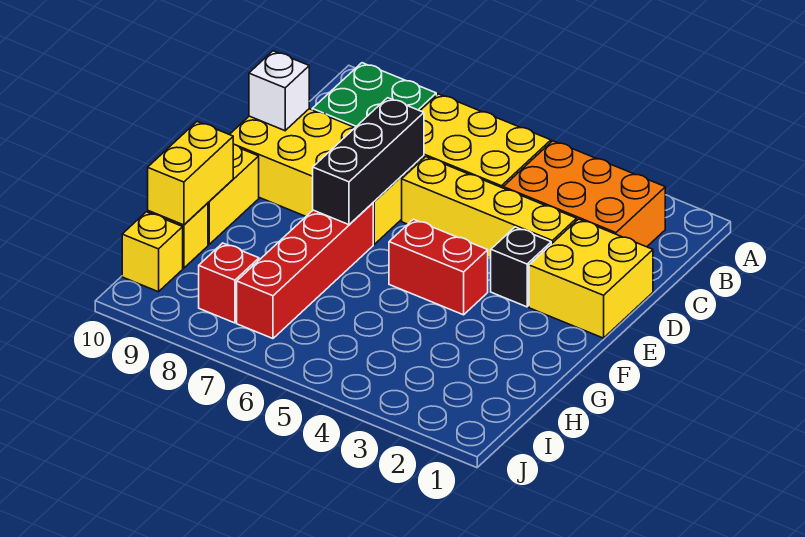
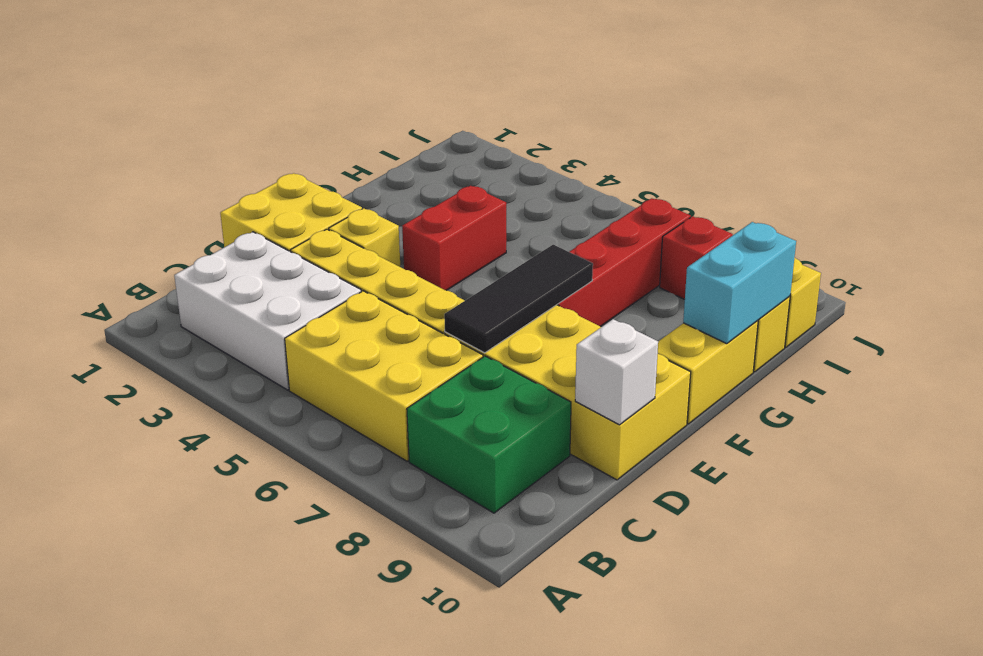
orange 2x3 brick [503,141,665,247] -> white 2x3 brick [174,232,361,390]
black 1x3 brick [313,98,424,225] -> black 1x3 tile [444,245,593,353]
black 1x1 brick [491,227,551,307] -> yellow 1x1 brick [329,208,400,267]
red 1x2 brick [389,219,488,315] -> red 1x2 brick turned to [402,186,506,290]
yellow 1x2 brick [148,122,233,225] -> cyan 1x2 brick [683,222,796,344]

